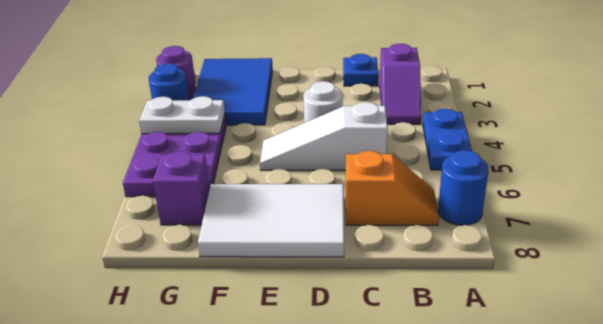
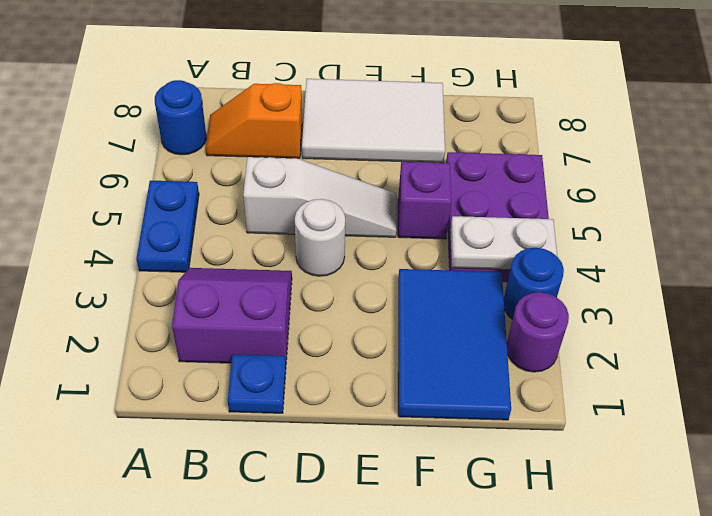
purple 1x2 slope [380,44,421,124] -> purple 2x2 slope [172,268,292,363]
purple 1x1 brick [153,151,209,225] -> purple 1x1 brick moved to [398,162,451,239]

